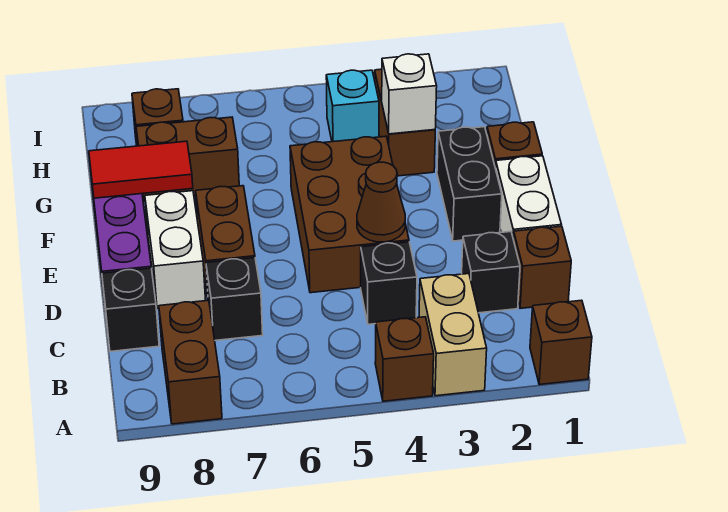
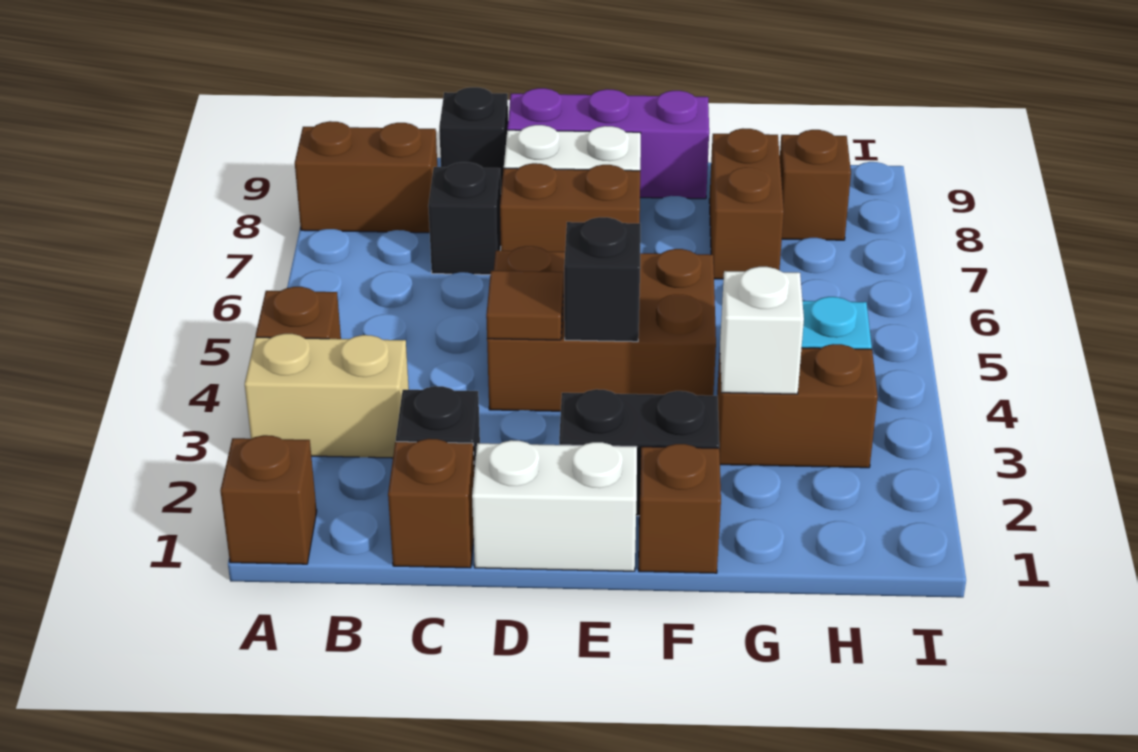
black 1x1 brick [361,242,417,324] -> black 1x1 brick moved to [564,217,641,342]
brown 1x1 cone [357,162,405,242] -> brown 1x1 tile [486,271,563,340]
red 1x2 tile [89,141,193,198] -> none

